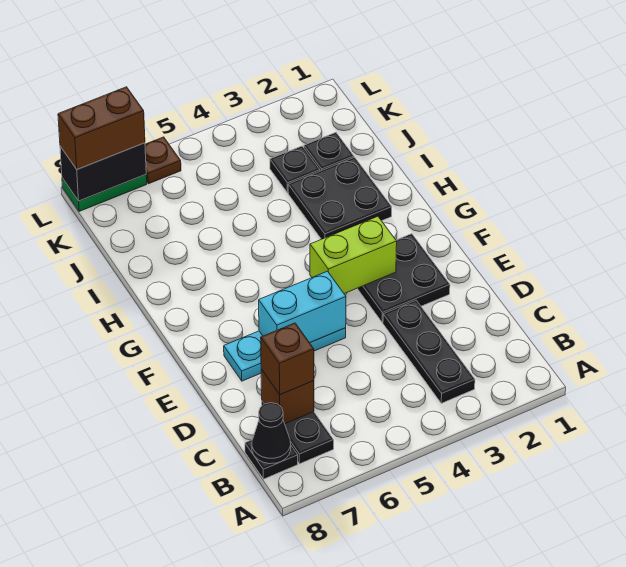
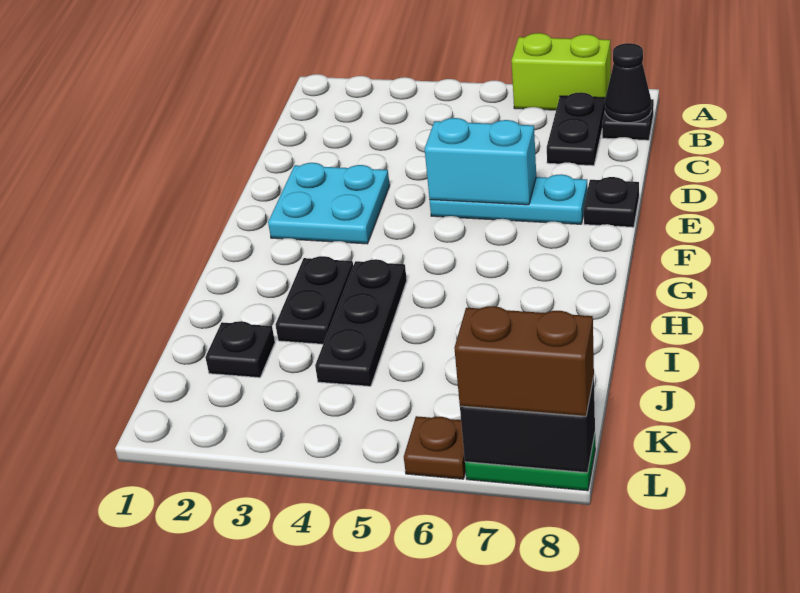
black 1x3 plate [383,300,475,403] -> black 1x3 plate moved to [315,259,407,386]
brown 1x1 brick [261,369,314,424] -> none
brown 1x1 brick [261,323,314,395] -> none
black 2x2 plate [357,234,450,322] -> cyan 2x2 plate [268,163,390,244]
lime 1x2 brick [310,216,397,294] -> lime 1x2 brick moved to [511,33,611,110]
black 2x2 plate [288,157,392,239] -> black 1x2 plate [276,256,353,344]
black 1x1 plate [270,146,320,193] -> black 1x1 plate moved to [584,177,639,227]

